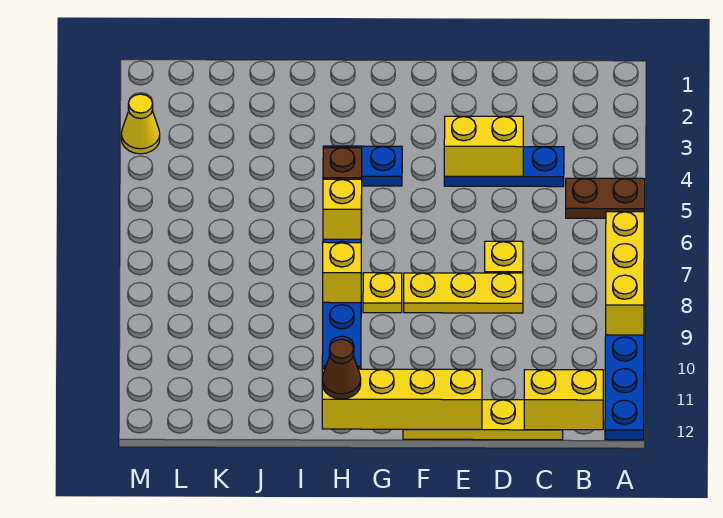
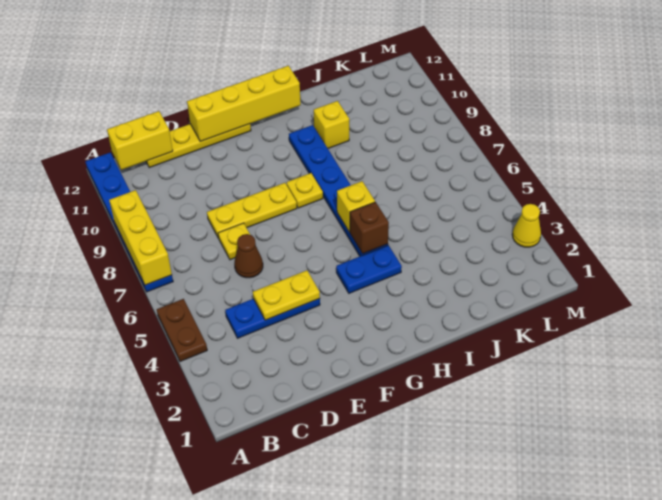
brown 1x2 plate [566,178,645,218] -> brown 1x2 plate turned to [157,299,207,361]
yellow 1x2 brick [444,116,523,176] -> yellow 1x2 plate [253,270,320,320]
yellow 1x1 brick [323,242,361,303] -> yellow 1x1 brick moved to [314,101,349,148]
brown 1x1 cone [322,339,361,399] -> brown 1x1 cone moved to [234,234,263,278]

